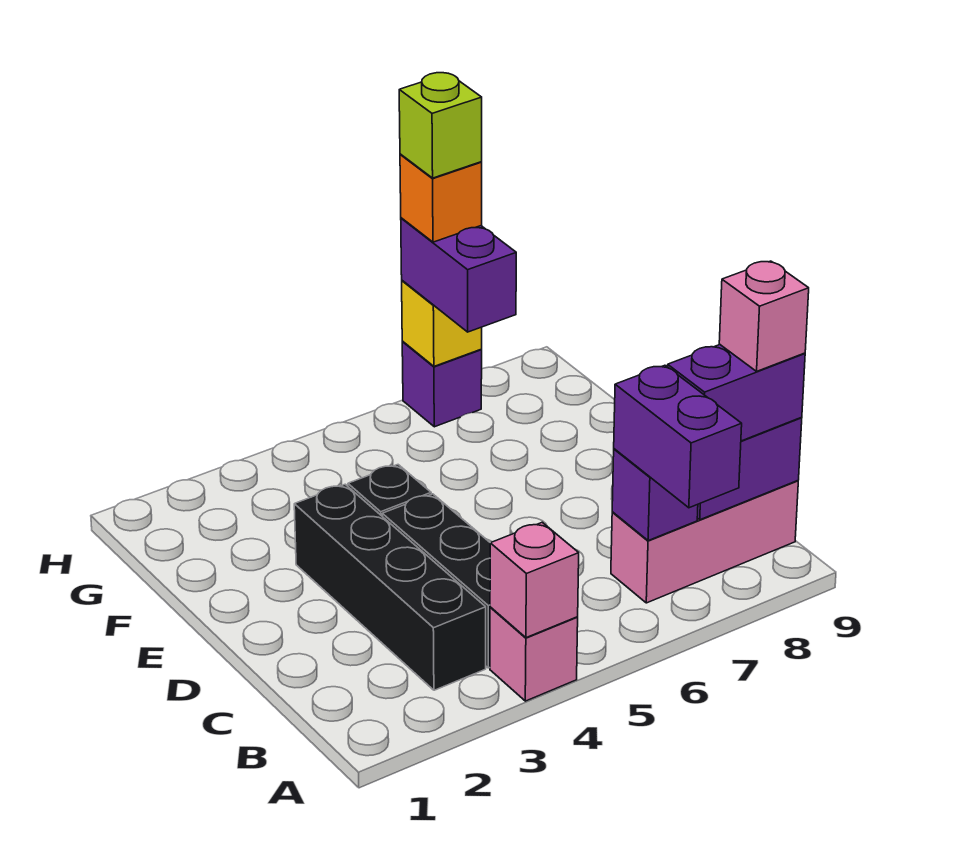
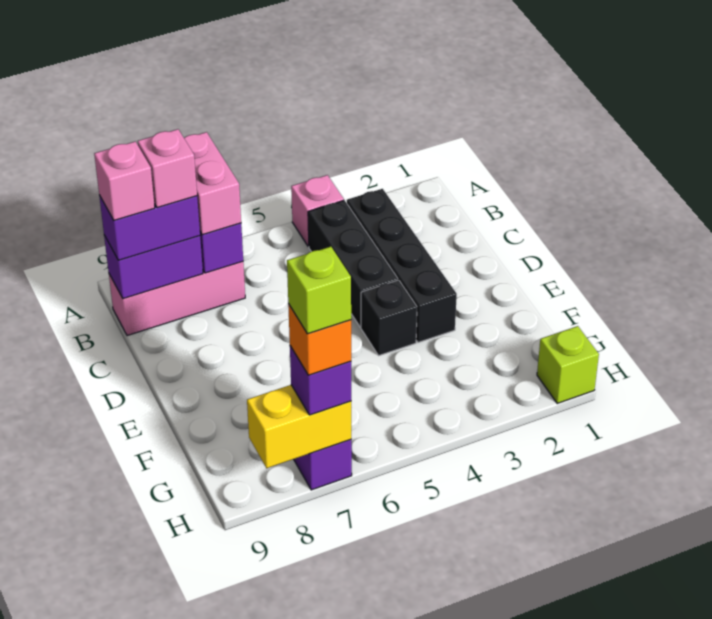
pink 1x1 brick [490,522,579,638] -> pink 1x1 brick moved to [138,129,197,208]
purple 1x2 brick [614,365,742,508] -> pink 1x2 brick [184,132,241,235]
purple 1x2 brick [401,218,516,332] -> purple 1x1 brick [290,346,351,415]
none -> lime 1x1 brick [537,326,599,403]
yellow 1x1 brick [402,281,482,366] -> yellow 1x2 brick [247,385,351,468]

